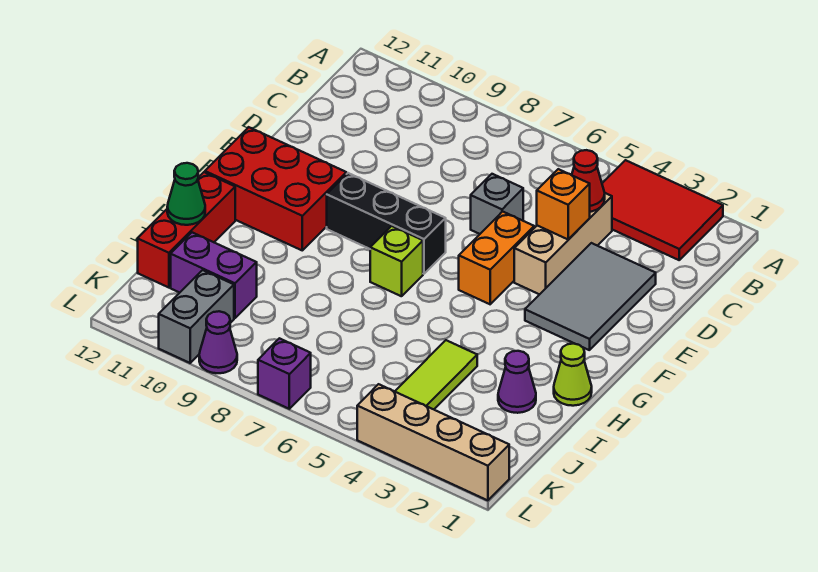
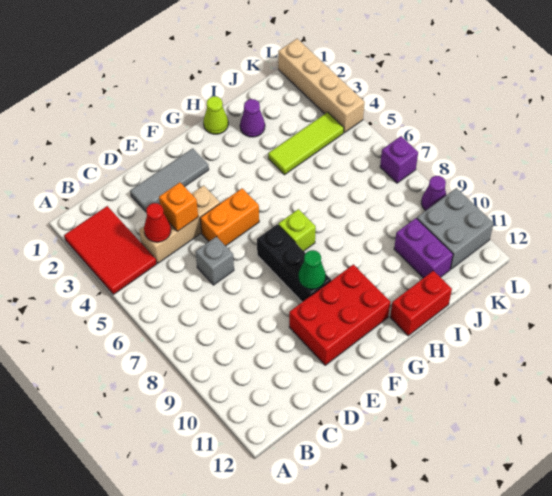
grey 2x3 tile [525,243,656,350] -> grey 1x3 tile [130,148,209,212]
red 2x3 brick [205,127,346,250] -> red 2x3 brick turned to [289,264,390,365]
red 1x3 brick [138,172,235,288] -> red 1x2 brick [390,271,452,336]
green 1x1 cone [167,163,205,225] -> green 1x1 cone moved to [298,250,326,289]
grey 1x2 brick [159,270,234,363] -> grey 2x2 brick [417,188,494,269]

